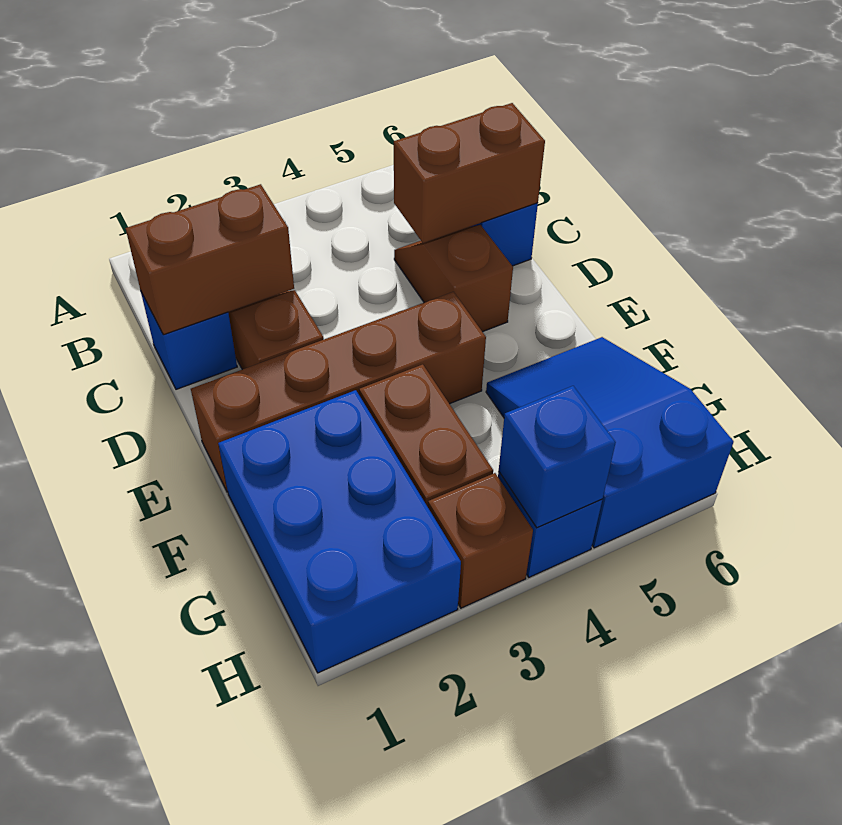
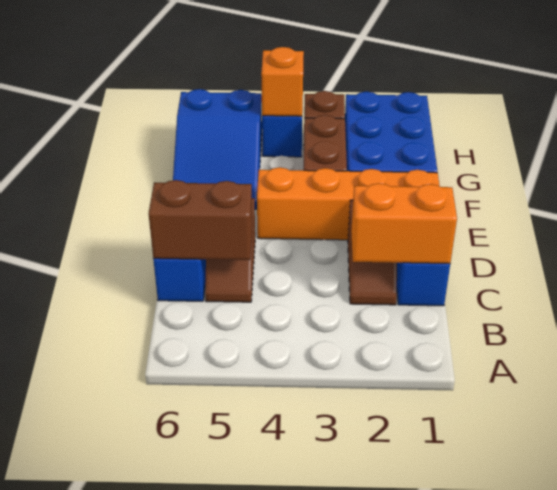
brown 1x2 brick [126,184,294,335] -> orange 1x2 brick [351,183,457,264]
brown 1x4 brick [191,292,486,492] -> orange 1x4 brick [257,167,439,240]
blue 1x1 brick [499,386,616,528] -> orange 1x1 brick [261,47,304,116]

